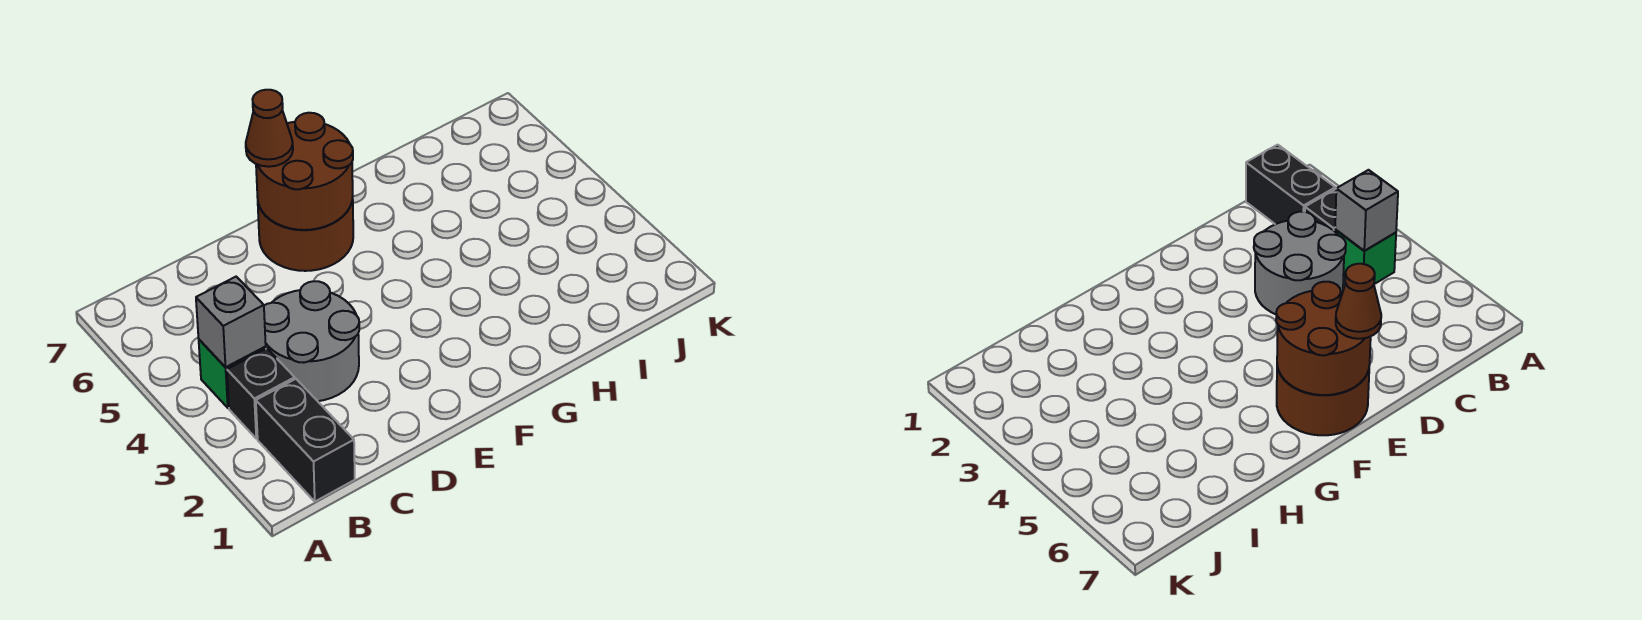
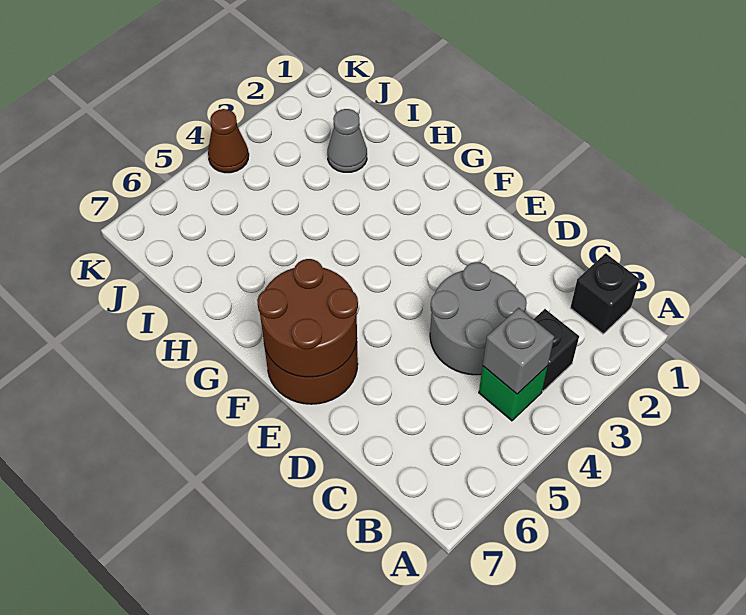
black 1x2 brick [256,379,355,501] -> black 1x1 brick [570,253,640,334]
brown 1x1 cone [246,90,293,167] -> brown 1x1 cone moved to [208,109,249,173]
none -> grey 1x1 cone [327,109,367,172]

